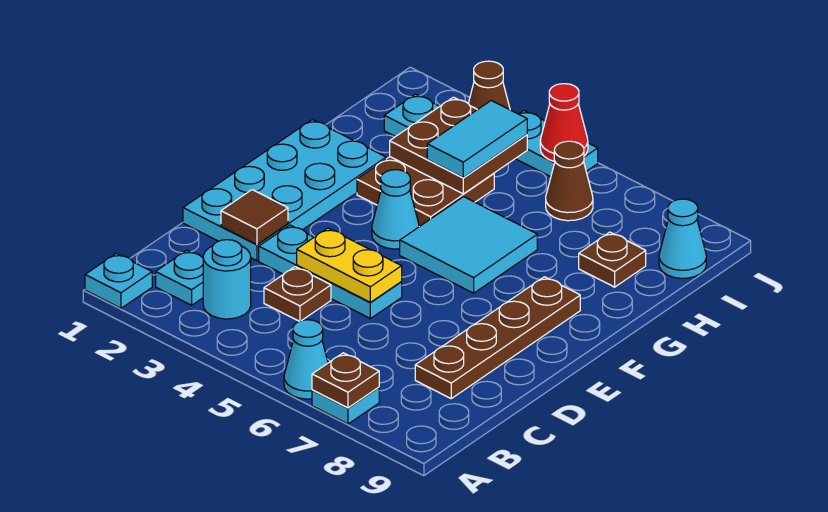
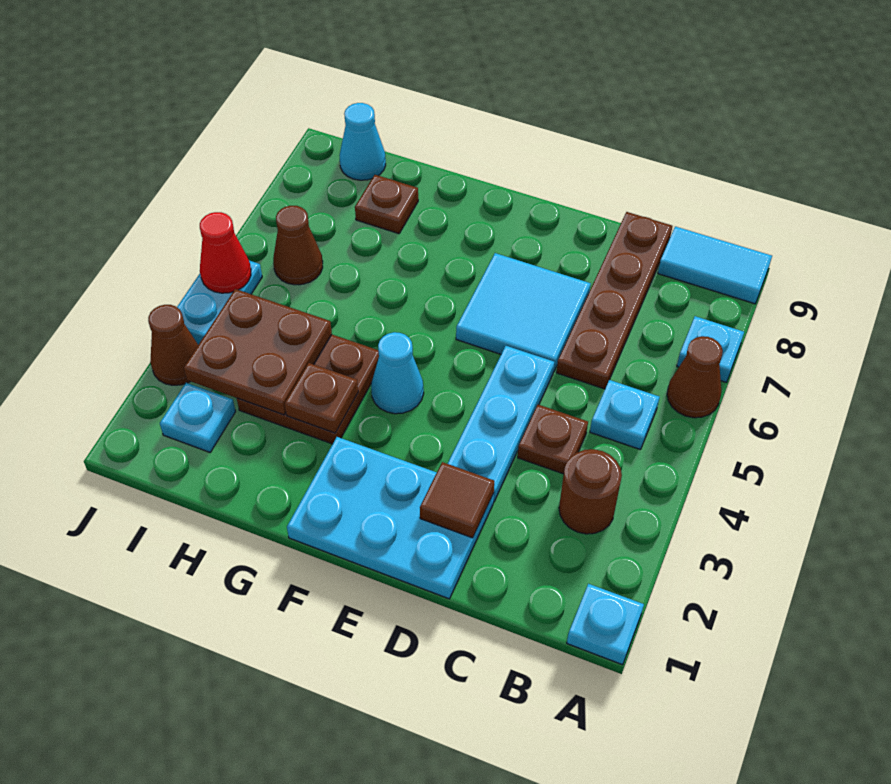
cyan 1x1 cone [284,320,328,399] -> brown 1x1 cone [667,336,723,418]
brown 1x1 plate [312,353,379,408] -> brown 1x1 plate moved to [285,363,358,433]
cyan 1x1 plate [156,250,203,305] -> cyan 1x1 plate moved to [590,380,659,450]
cyan 1x1 round brick [203,240,251,319] -> brown 1x1 round brick [559,449,622,534]
brown 1x4 plate [415,277,580,398] -> brown 1x4 plate turned to [556,212,672,389]
cyan 2x4 plate [183,120,386,261] -> cyan 2x3 plate [287,437,494,599]
yellow 1x2 plate [297,228,402,302] -> none
cyan 2x2 tile [400,197,537,293] -> cyan 2x2 tile moved to [456,253,591,372]
cyan 1x2 tile [427,100,527,178] -> cyan 1x2 tile moved to [658,227,772,304]

